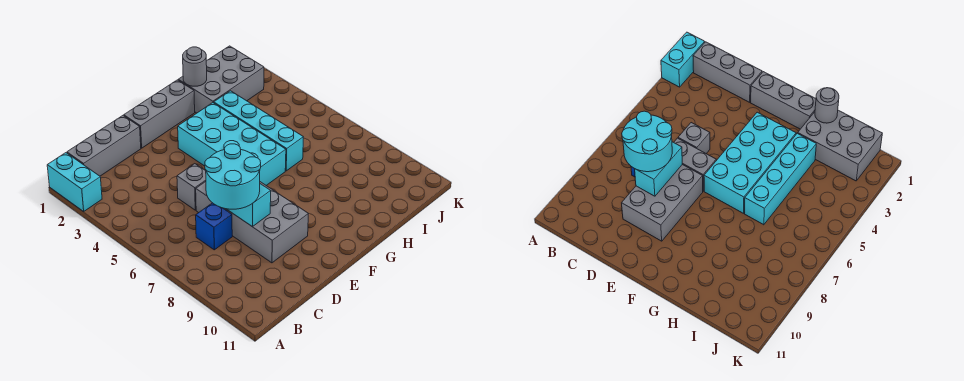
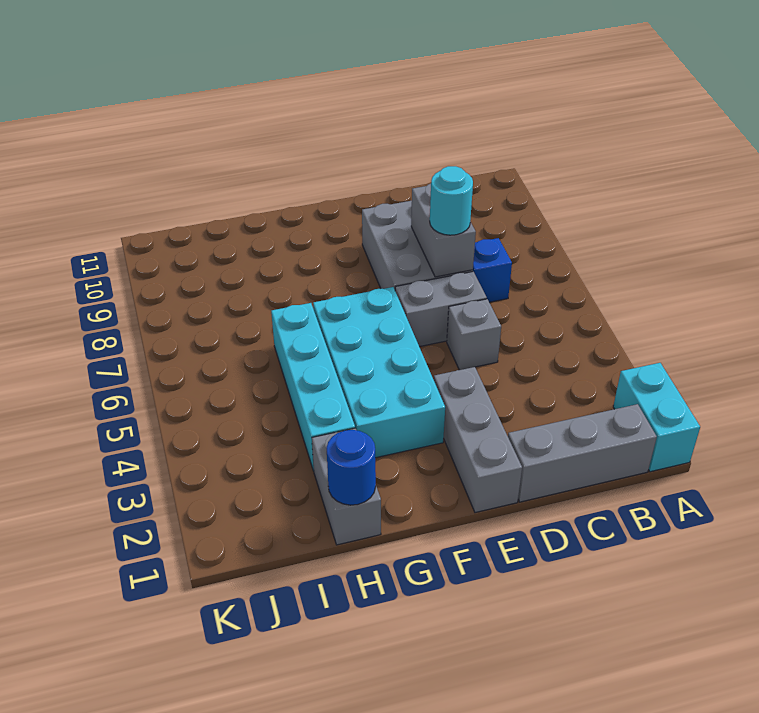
cyan 2x2 round brick [205,144,261,209] -> cyan 1x1 round brick [430,166,473,235]
cyan 1x2 brick [227,184,271,227] -> grey 1x2 brick [411,184,476,277]
grey 1x3 brick [124,80,195,148] -> grey 1x3 brick turned to [434,367,522,513]
grey 2x3 brick [178,46,264,113] -> grey 1x2 brick [312,428,381,545]
grey 1x1 round brick [183,47,207,86] -> blue 1x1 round brick [327,430,376,505]

